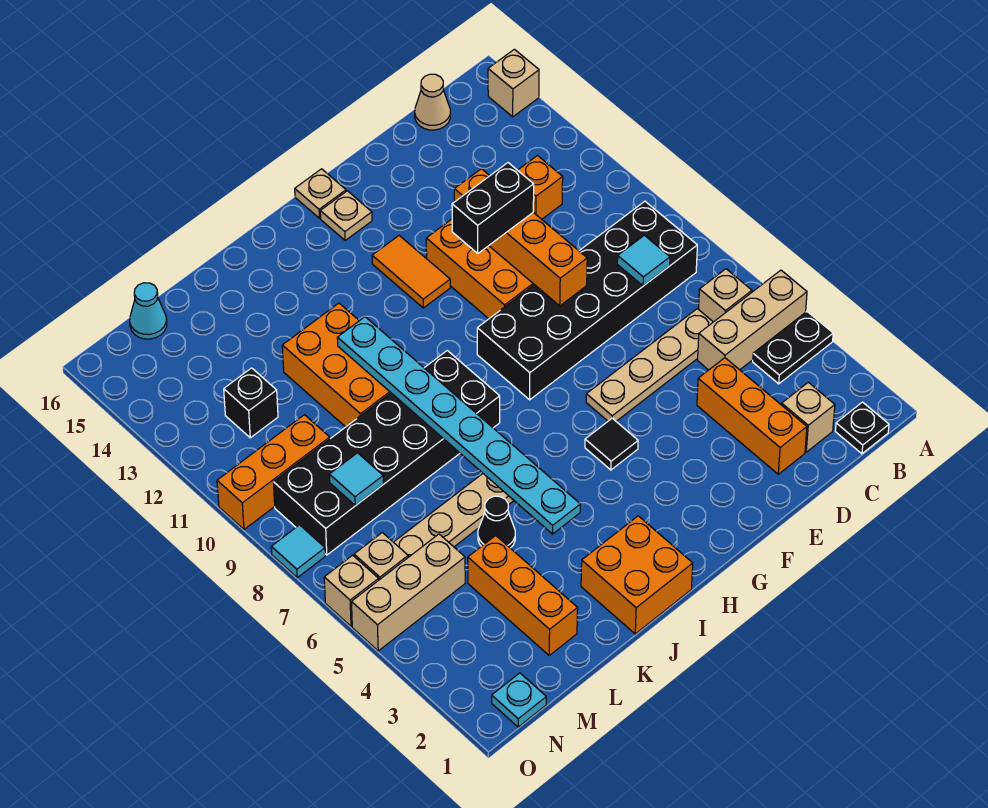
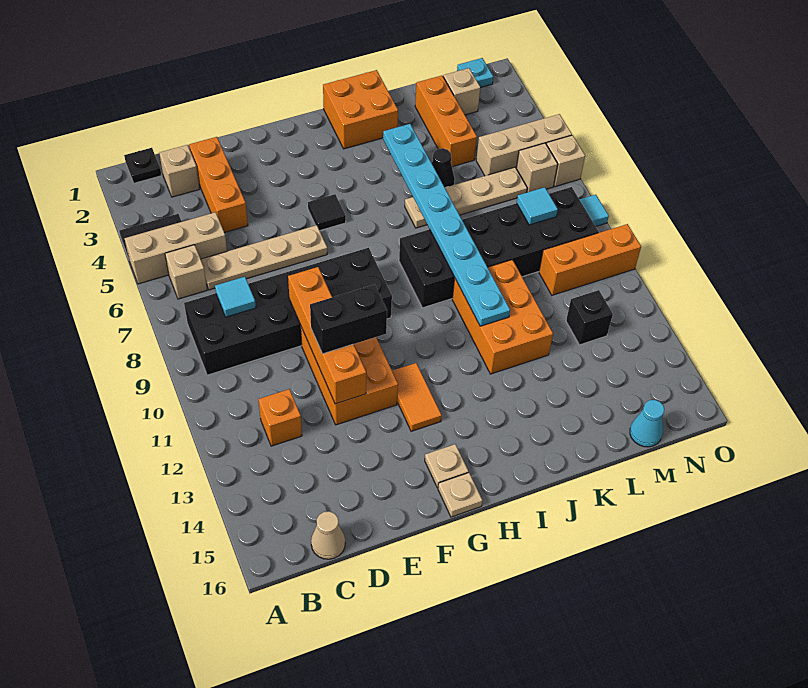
tan 1x1 brick [488,49,539,117] -> tan 1x1 brick moved to [444,68,480,115]

